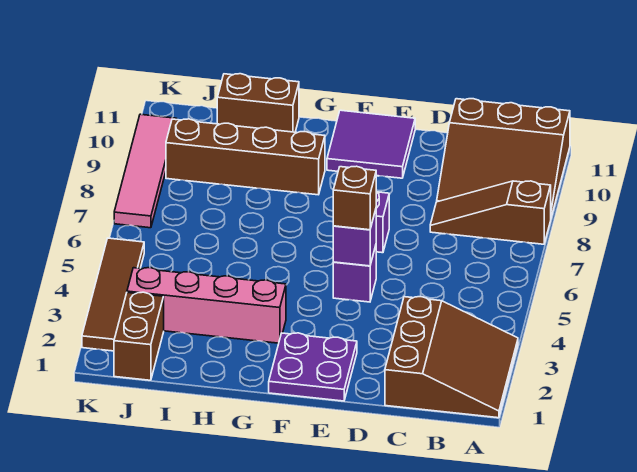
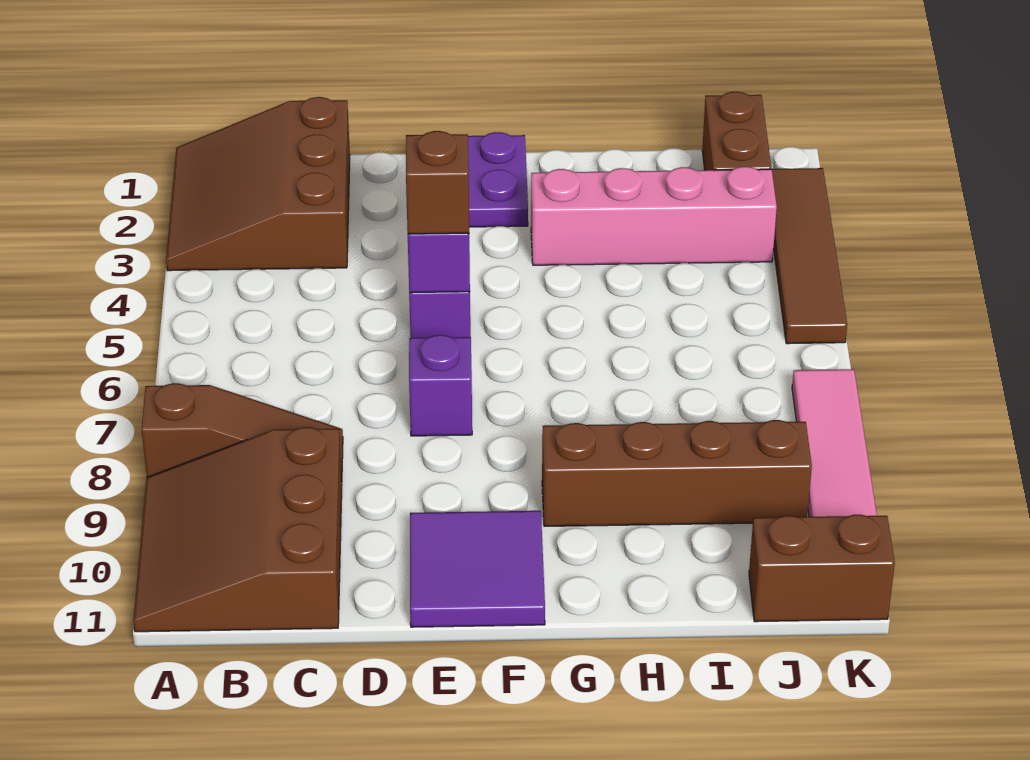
brown 3x3 slope [437,99,570,217] -> brown 3x3 slope turned to [133,427,342,632]
brown 1x2 brick [217,74,299,132] -> brown 1x2 brick moved to [749,515,895,622]

